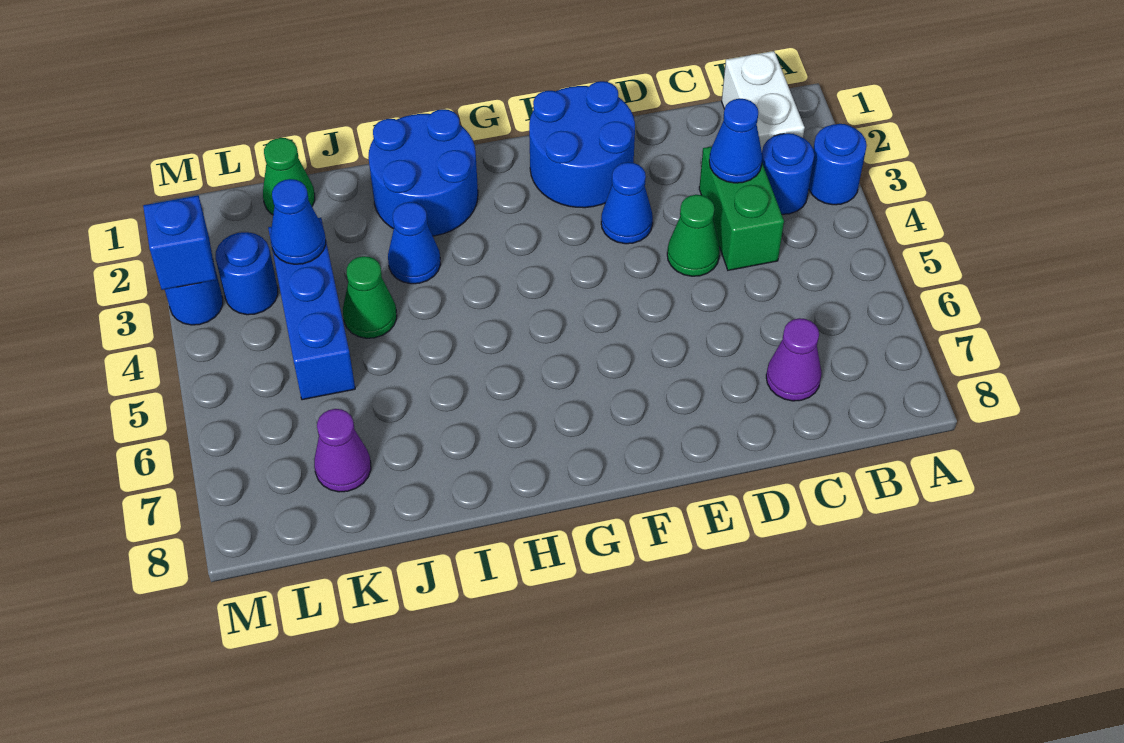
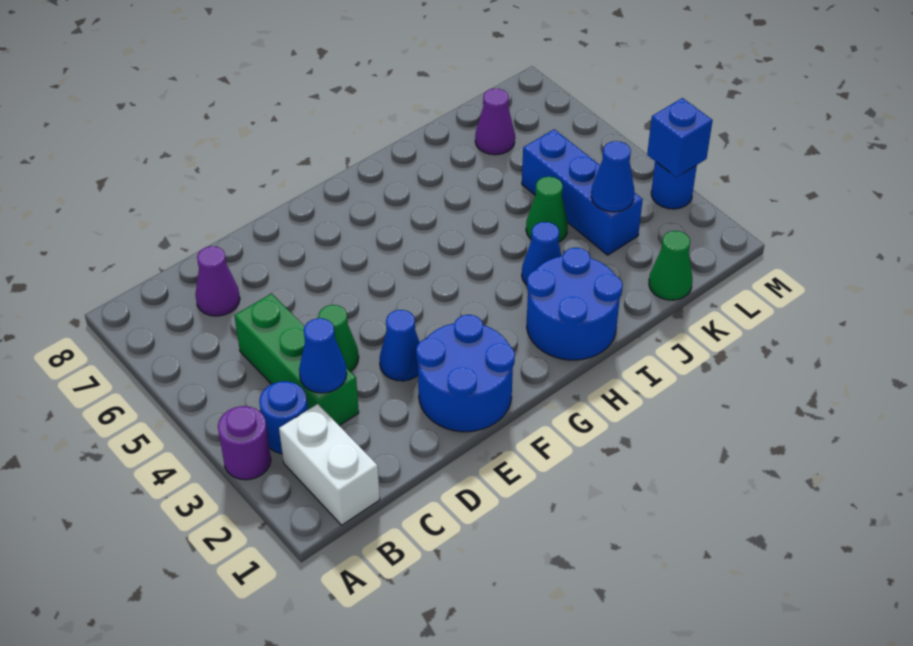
blue 1x1 round brick [809,124,867,205] -> purple 1x1 round brick [218,406,271,480]
green 1x2 brick [699,147,784,270] -> green 1x3 brick [234,294,359,426]
blue 1x1 round brick [216,232,278,315] -> none

